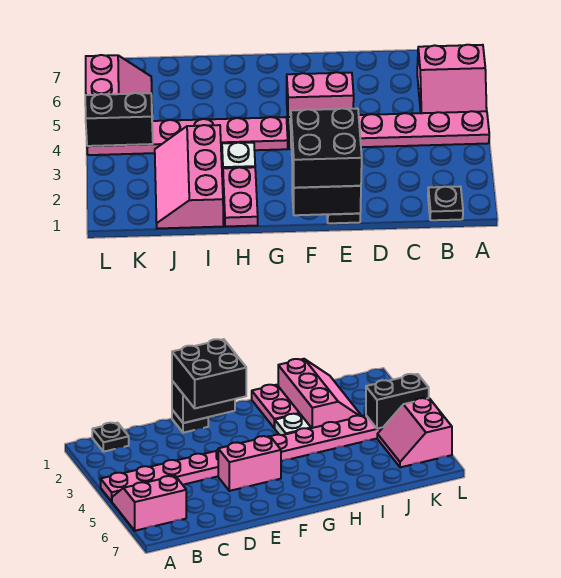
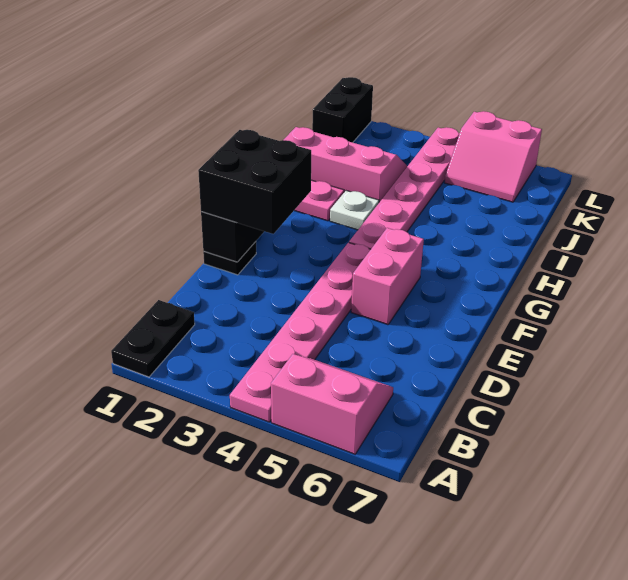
pink 2x2 slope [417,45,487,113] -> pink 2x2 slope turned to [271,354,393,454]
black 1x1 plate [428,187,463,220] -> black 1x2 plate [111,300,195,377]
black 1x2 brick [85,93,153,146] -> black 1x2 brick moved to [312,77,373,143]

